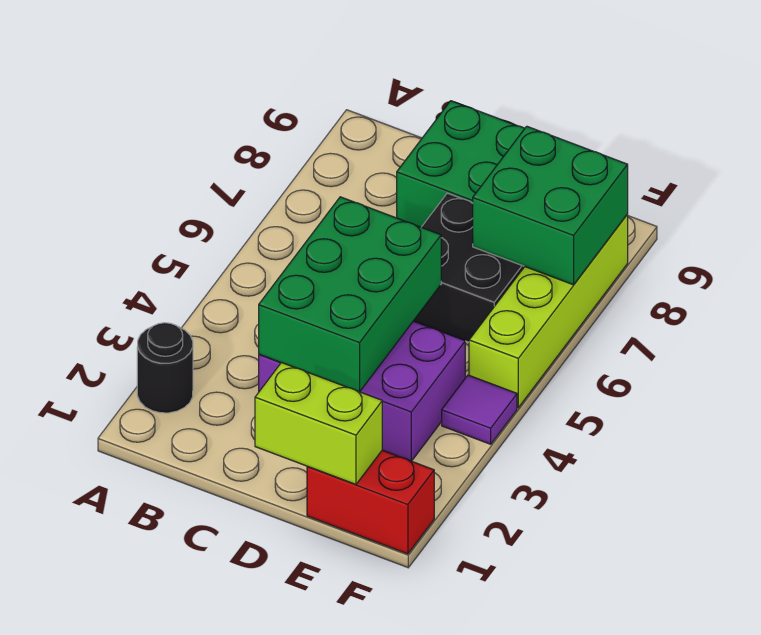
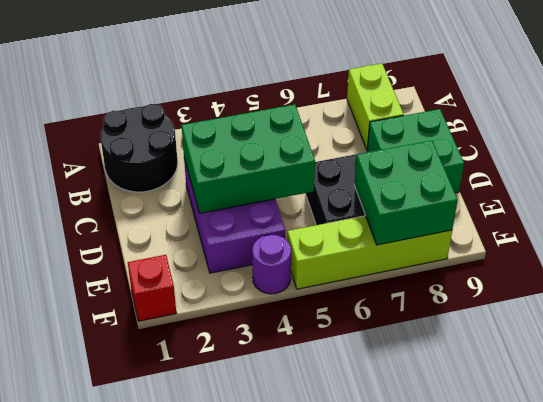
black 1x1 round brick [137,323,193,413] -> black 2x2 round brick [100,104,178,192]
lime 1x2 brick [255,363,382,484] -> lime 1x2 brick moved to [347,64,404,149]
red 1x2 brick [307,450,434,554] -> red 1x1 brick [128,255,176,321]
purple 1x1 tile [442,375,517,444] -> purple 1x1 round brick [252,235,291,294]

